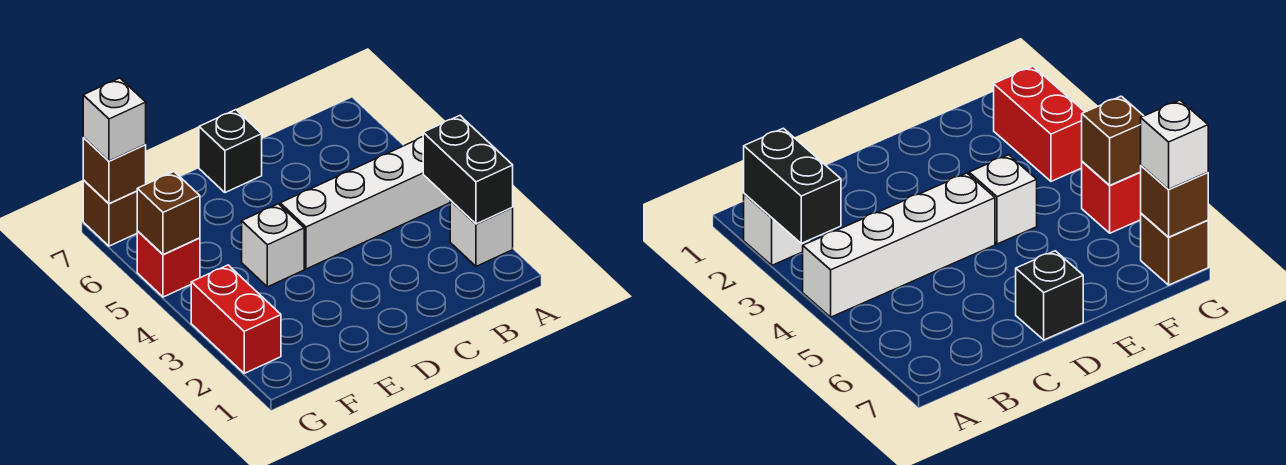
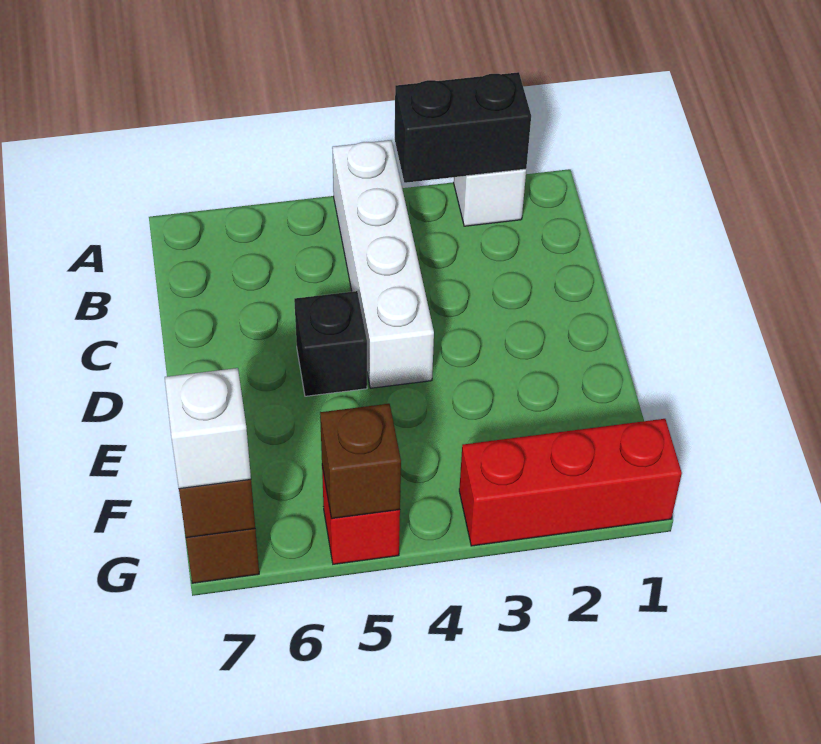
black 1x1 brick [199,110,262,193] -> black 1x1 brick moved to [294,291,367,396]
white 1x1 brick [242,204,304,287] -> none
red 1x2 brick [191,265,281,373] -> red 1x3 brick [459,419,682,546]

